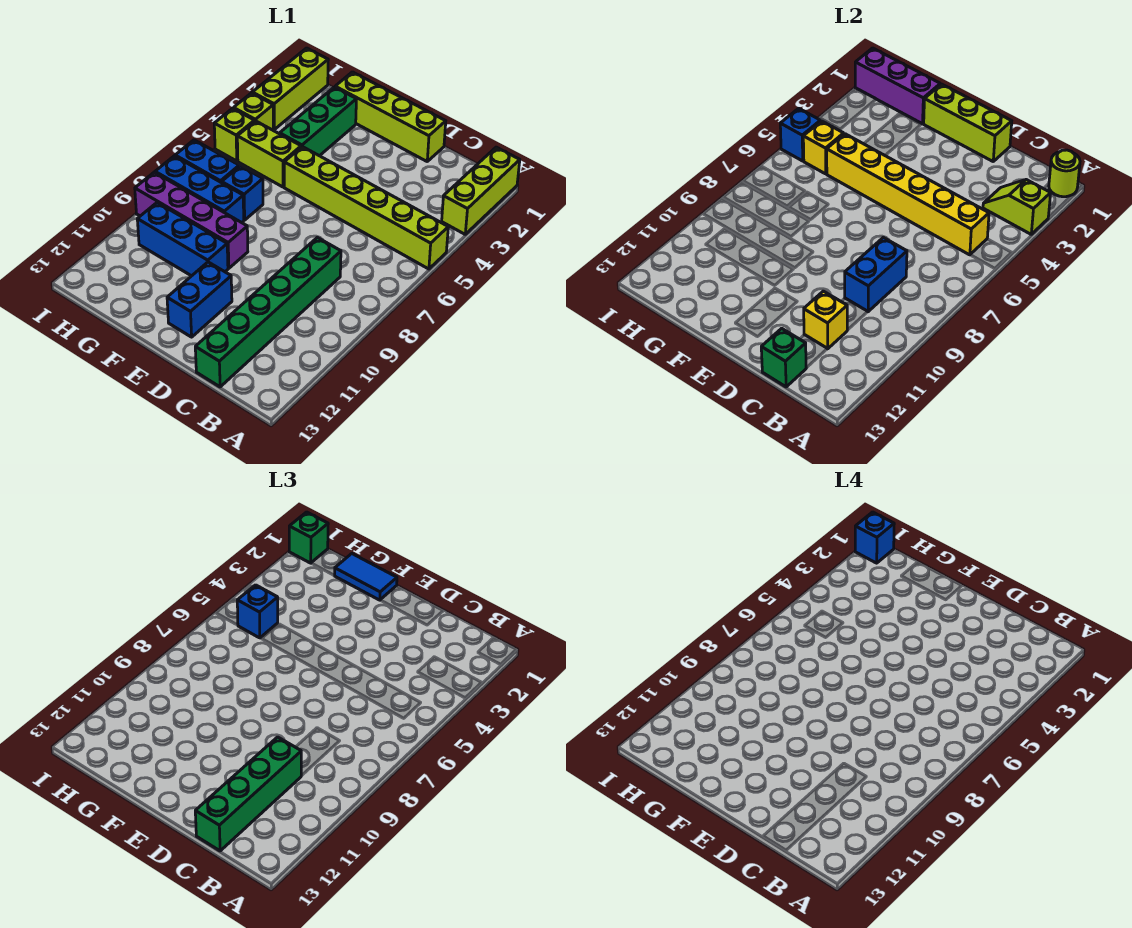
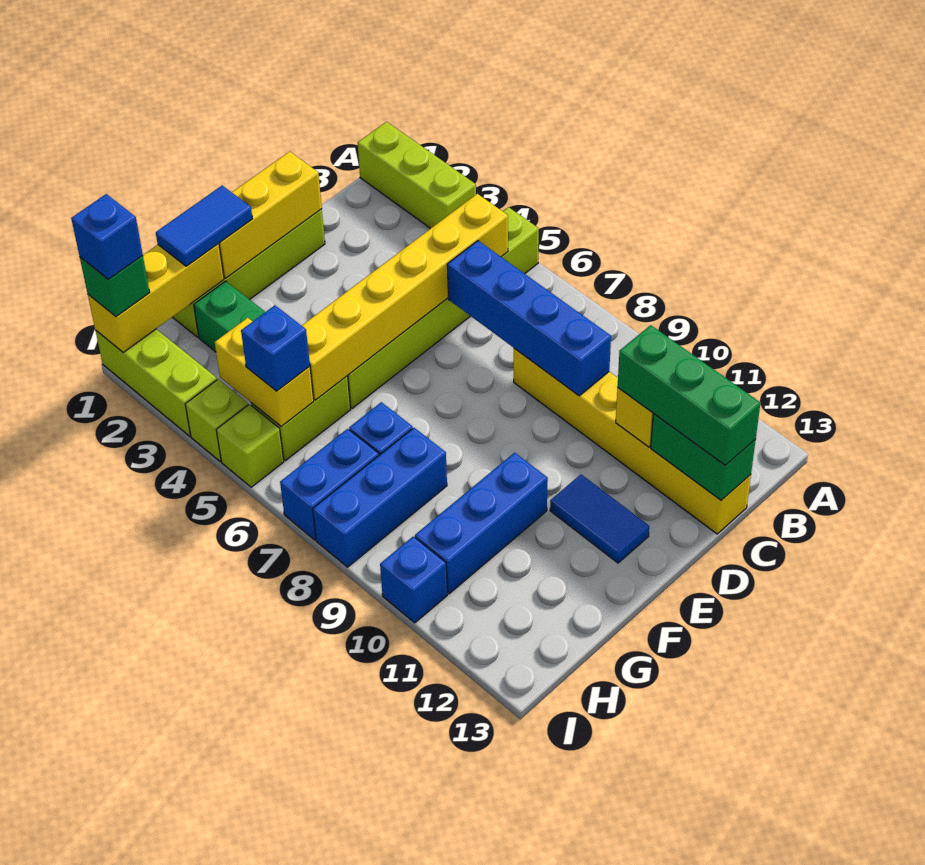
lime 1x1 round brick [1049,150,1080,197] -> none
lime 1x2 slope [983,180,1051,234] -> none
green 1x6 brick [195,237,341,387] -> yellow 1x6 brick [514,348,751,534]
blue 1x2 brick [845,237,907,312] -> blue 1x4 brick [447,241,611,396]
green 1x4 brick [195,737,301,851] -> green 1x3 brick [618,325,760,465]
green 1x1 brick [761,328,806,387] -> green 1x2 brick [651,414,756,500]
lime 1x3 brick [924,84,1012,161] -> yellow 1x3 brick [219,151,322,278]
blue 1x2 brick [167,262,232,337] -> blue 1x2 tile [550,475,649,563]
purple 1x4 brick [135,172,248,268] -> none
purple 1x3 brick [855,48,940,124] -> yellow 1x3 brick [88,244,224,352]
yellow 1x1 brick [803,121,844,174] -> yellow 1x2 brick [215,318,314,427]
blue 1x1 brick [780,108,820,161] -> blue 1x1 brick moved to [380,536,447,623]

